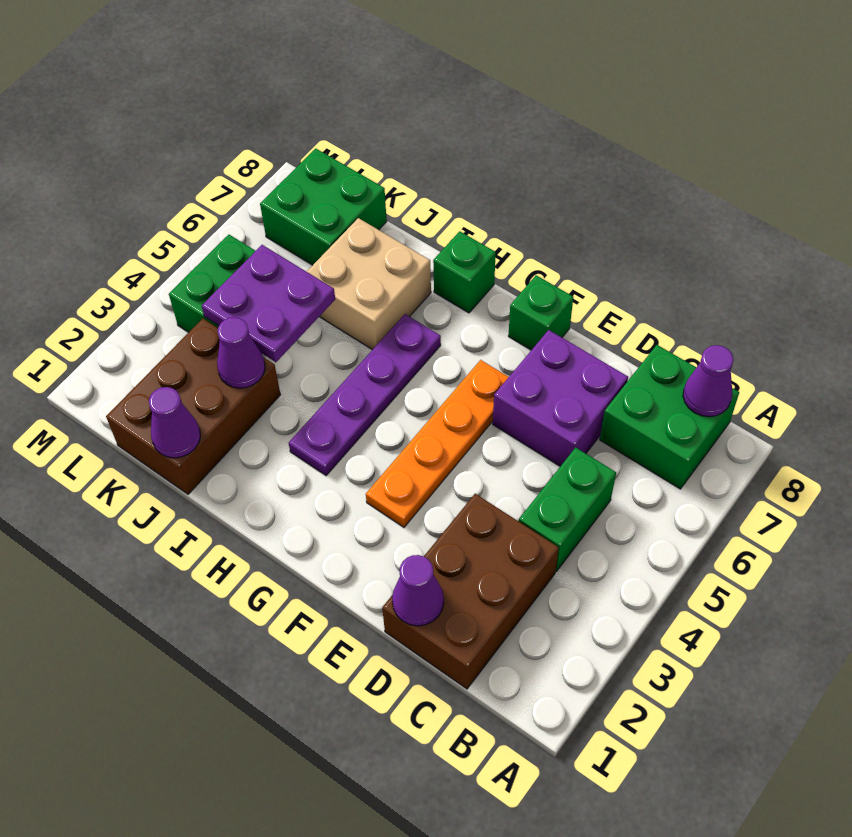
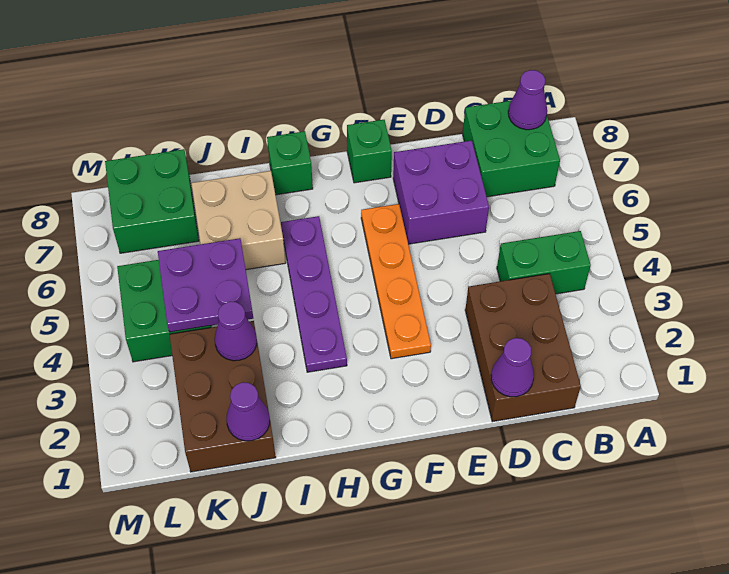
green 1x2 brick [519,447,616,572] -> green 1x2 brick turned to [497,231,591,294]

